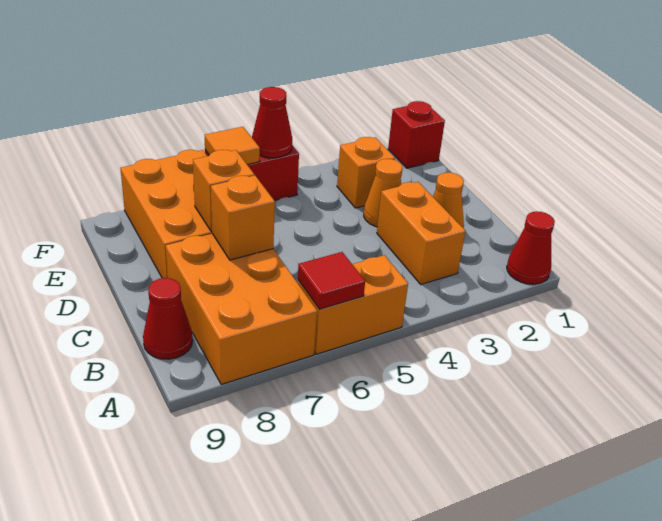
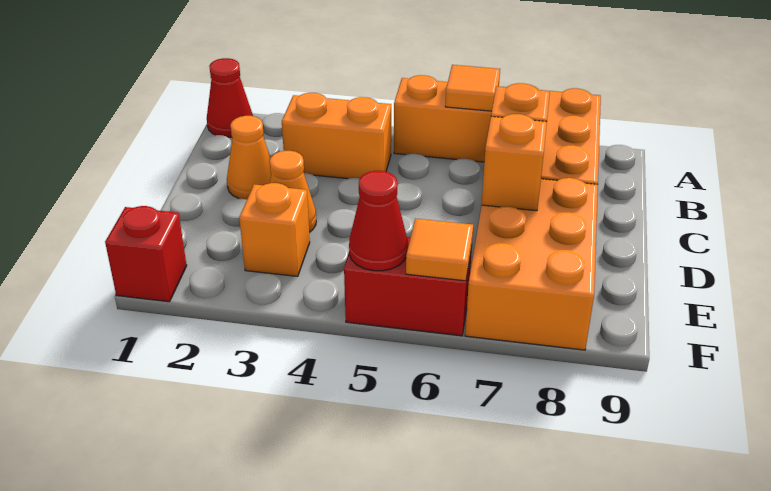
red 1x1 tile [298,252,365,309] -> orange 1x1 tile [445,65,500,111]
orange 1x2 brick [377,182,465,284] -> orange 1x2 brick turned to [282,93,391,179]
red 1x1 cone [143,278,193,359] -> none

